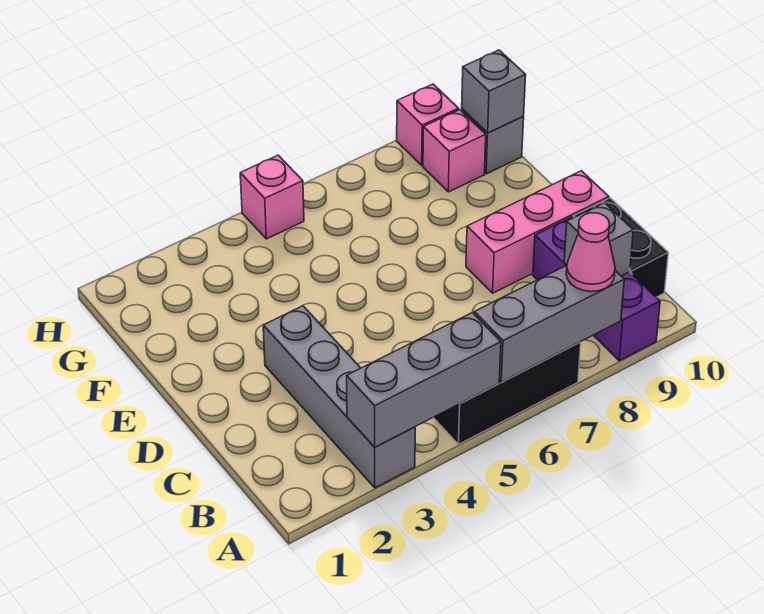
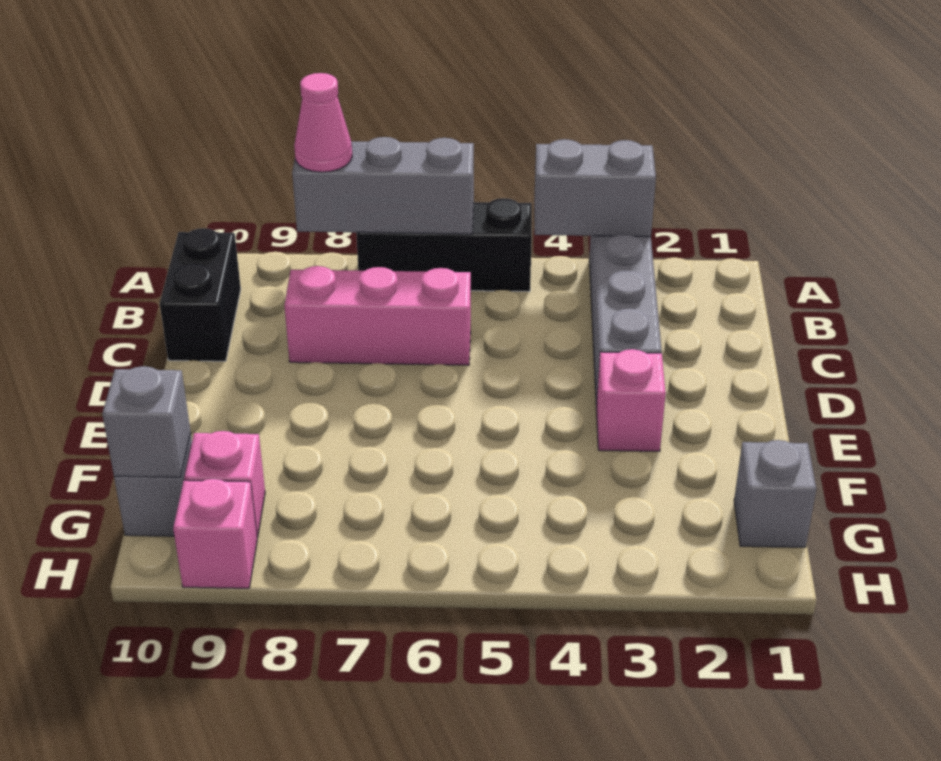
grey 1x3 brick [347,313,501,447] -> grey 1x2 brick [534,139,656,237]
purple 1x3 brick [533,217,660,361] -> none
grey 1x1 brick [564,203,633,276] -> grey 1x1 brick moved to [734,440,816,547]
pink 1x3 brick [466,171,609,293] -> pink 1x3 brick moved to [284,266,471,365]
pink 1x1 brick [240,155,304,239] -> pink 1x1 brick moved to [596,349,666,451]

